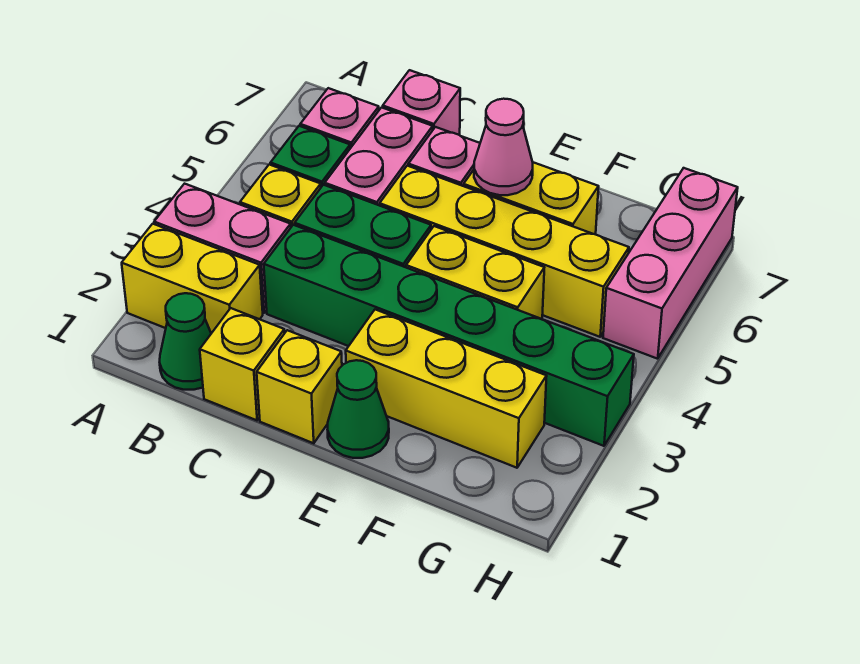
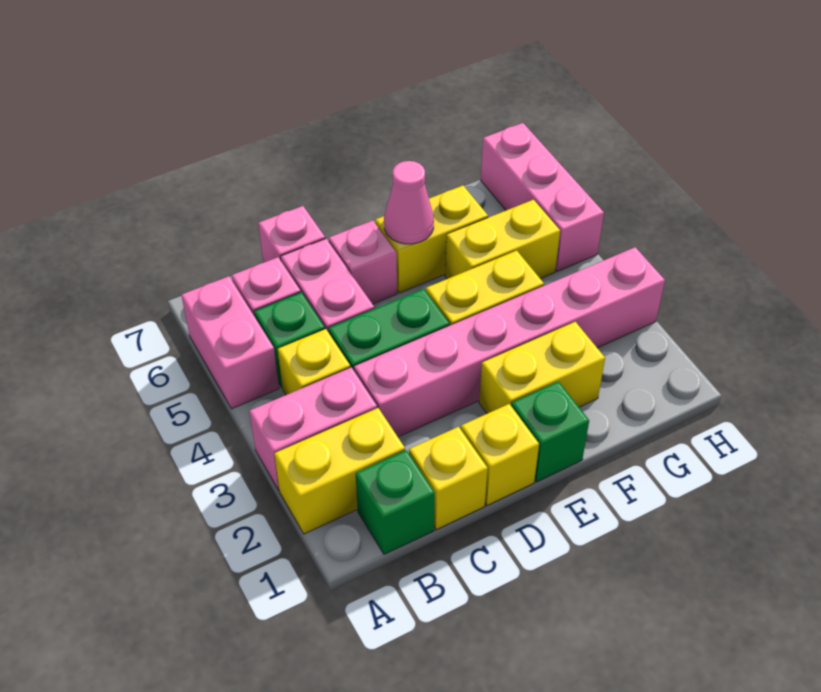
none -> pink 1x2 brick [181,276,279,409]
green 1x1 cone [160,293,211,390] -> green 1x1 brick [356,450,435,554]
green 1x6 brick [264,225,634,446] -> pink 1x6 brick [354,247,665,437]
yellow 1x4 brick [380,166,629,337] -> yellow 1x2 brick [445,200,560,279]
green 1x1 cone [327,360,389,458] -> green 1x1 brick [511,381,589,482]
yellow 1x3 brick [346,310,547,468] -> yellow 1x2 brick [479,322,605,414]

